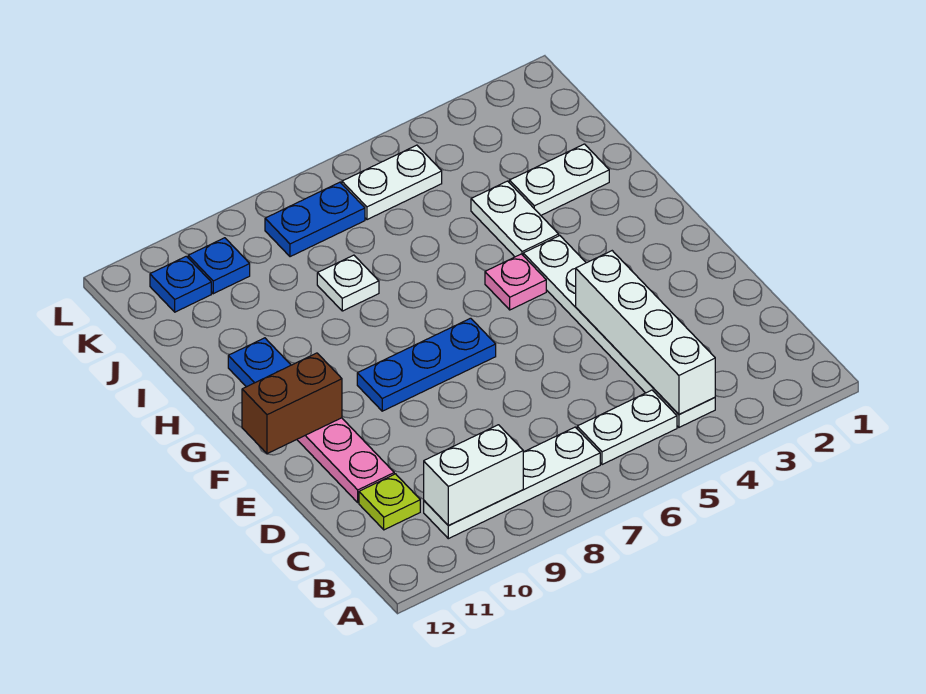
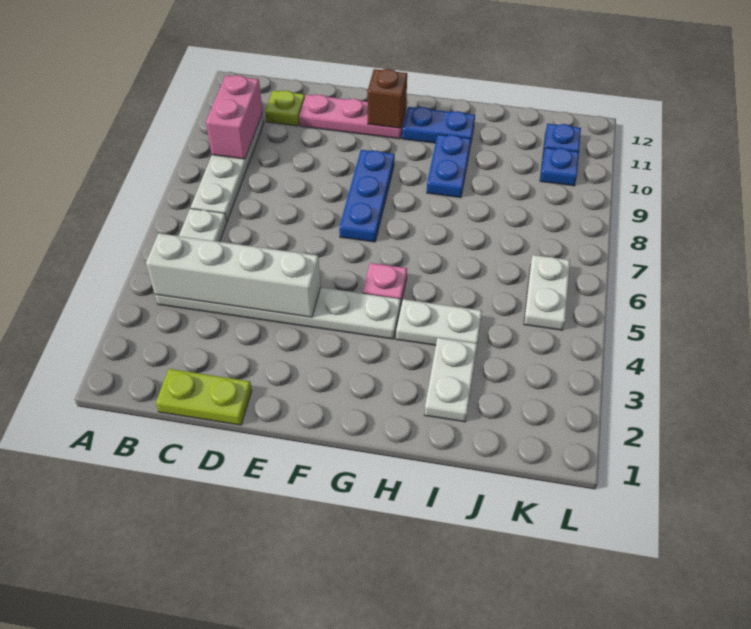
white 1x2 brick [424,425,523,526] -> pink 1x2 brick [206,75,263,159]
none -> lime 1x2 plate [156,369,252,425]
brown 1x2 brick [242,353,342,454] -> brown 1x1 brick [367,69,407,128]
white 1x1 plate [317,255,379,311] -> none
blue 1x2 plate [265,182,365,257] -> blue 1x2 plate moved to [427,134,471,198]

